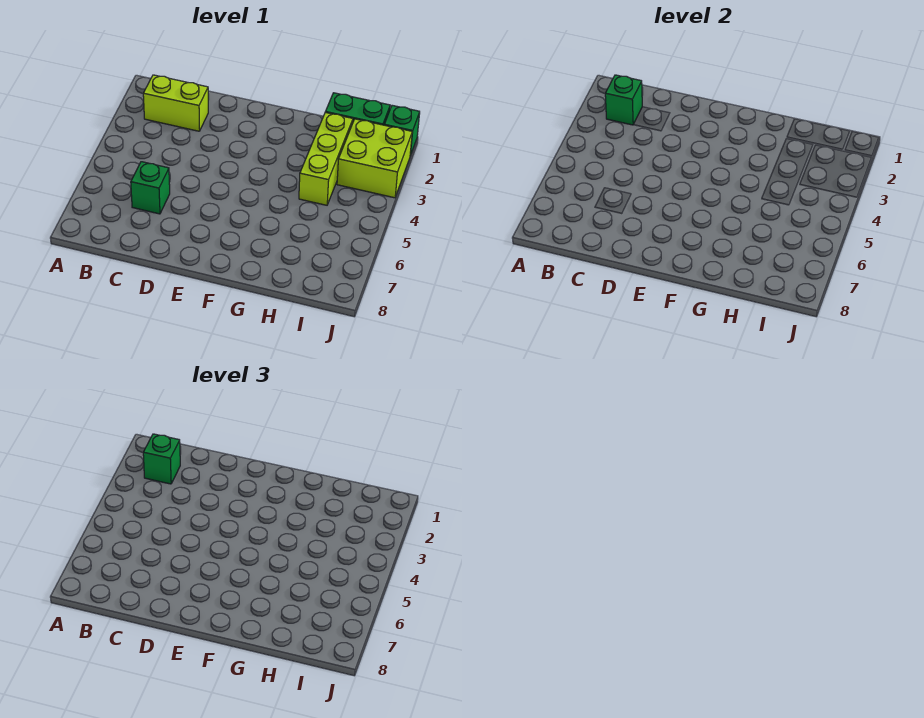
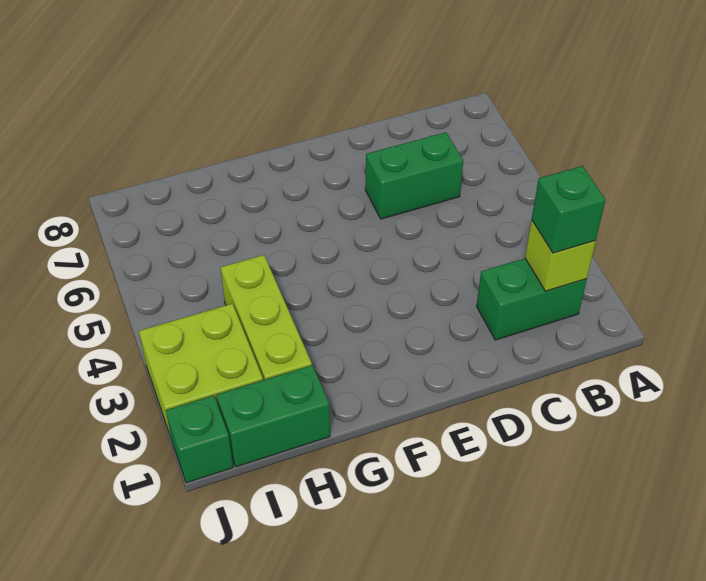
lime 1x2 brick [143,75,208,131] -> green 1x2 brick [477,258,587,340]
green 1x1 brick [605,75,642,125] -> lime 1x1 brick [525,220,596,291]
green 1x1 brick [131,162,170,214] -> green 1x2 brick [365,132,463,219]

